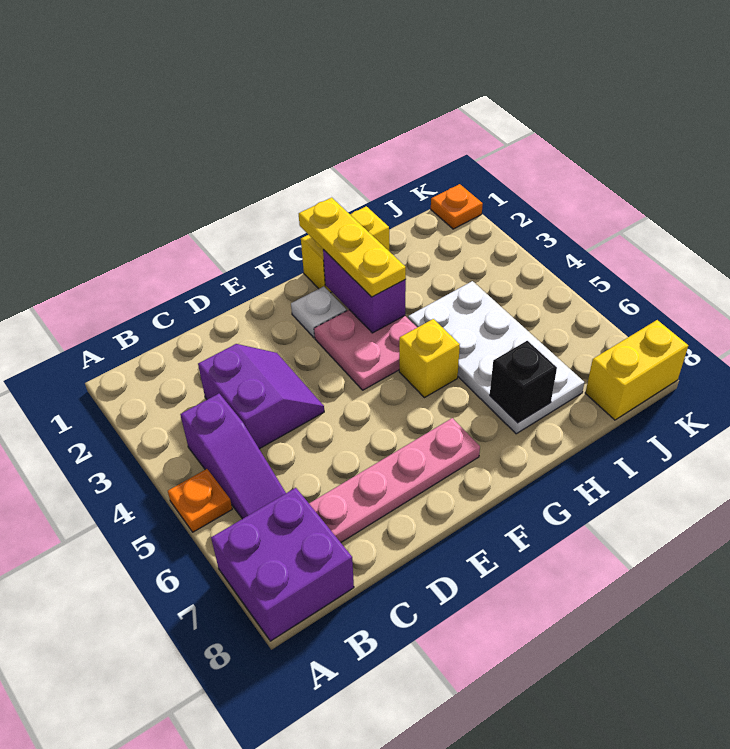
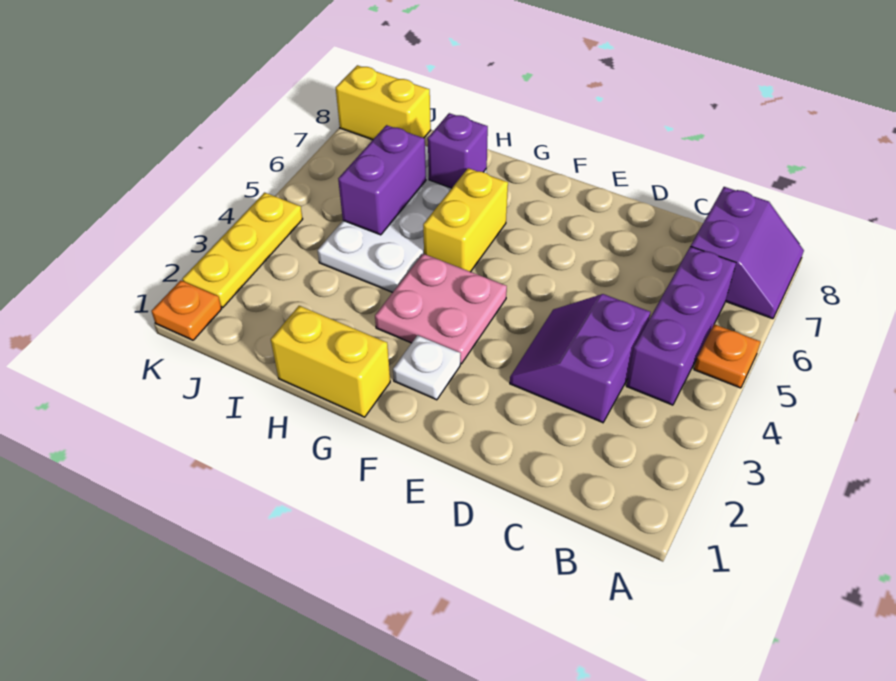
purple 2x2 brick [211,488,354,641] -> purple 2x2 slope [691,187,804,319]
purple 1x3 slope [180,394,286,519] -> purple 1x3 brick [626,246,736,405]
pink 1x4 plate [309,418,480,542] -> none
yellow 1x3 plate [299,198,406,297] -> yellow 1x3 plate moved to [182,193,303,307]
purple 1x2 brick [323,250,406,333] -> purple 1x2 brick moved to [338,125,426,235]
yellow 1x1 brick [399,319,460,398] -> yellow 1x2 brick [423,168,508,272]
black 1x1 brick [490,341,557,423] -> purple 1x1 brick [428,113,488,188]

